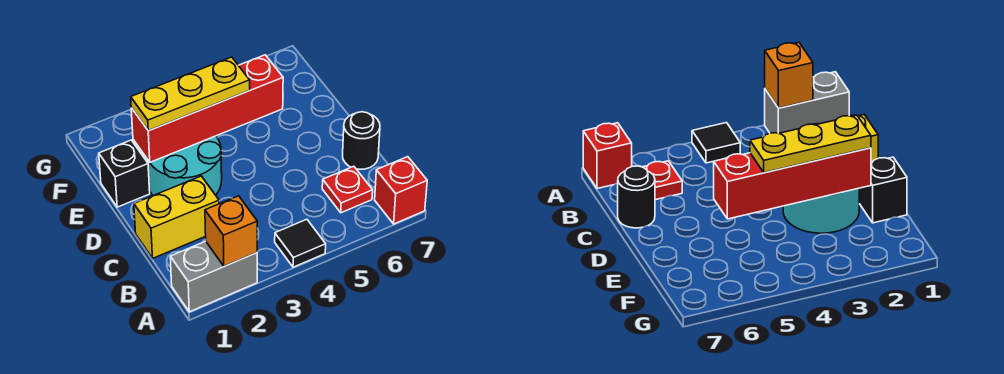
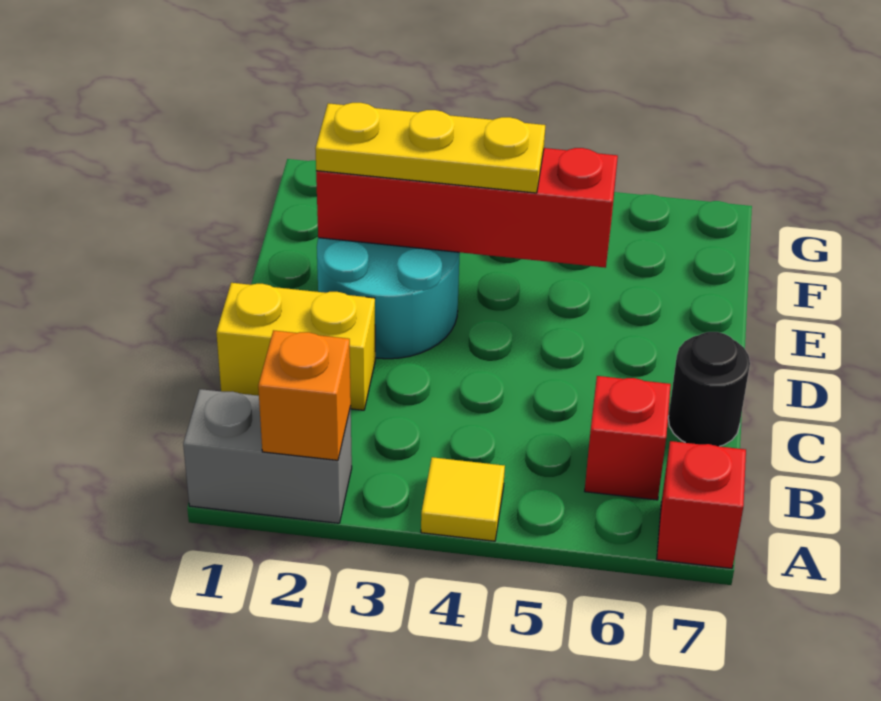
black 1x1 tile [275,219,326,267] -> yellow 1x1 tile [421,457,505,541]
red 1x1 plate [322,166,373,213] -> red 1x1 brick [585,376,671,500]
black 1x1 brick [99,140,150,207] -> none

